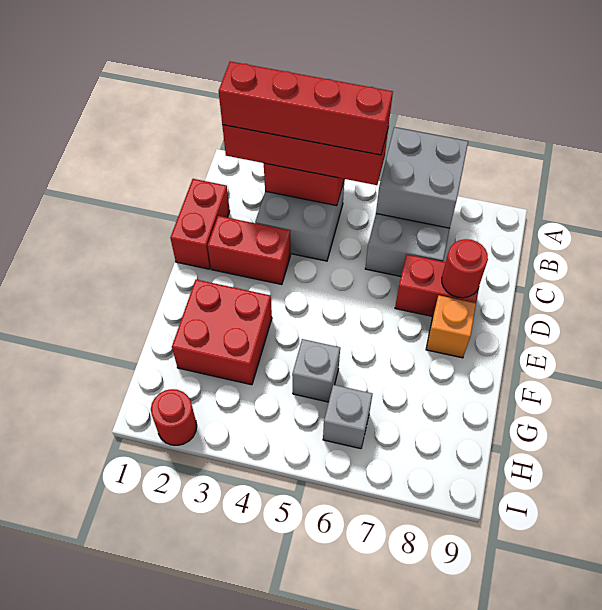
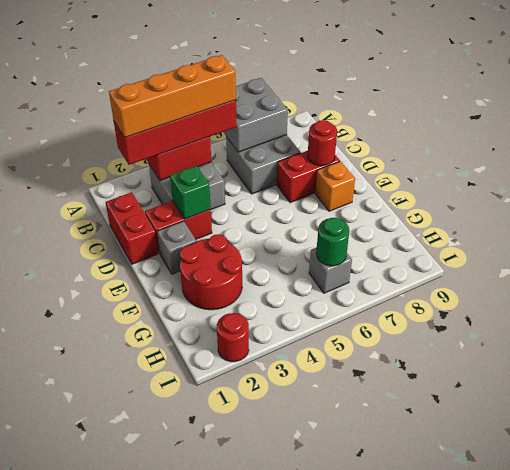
red 1x4 brick [219,61,393,155] -> orange 1x4 brick [109,55,236,138]
none -> green 1x1 brick [170,166,211,219]
red 2x2 brick [172,280,272,385] -> red 2x2 round brick [180,234,242,310]
grey 1x1 brick [292,339,340,402] -> grey 1x1 brick moved to [157,221,196,274]
none -> green 1x1 round brick [316,218,349,266]

